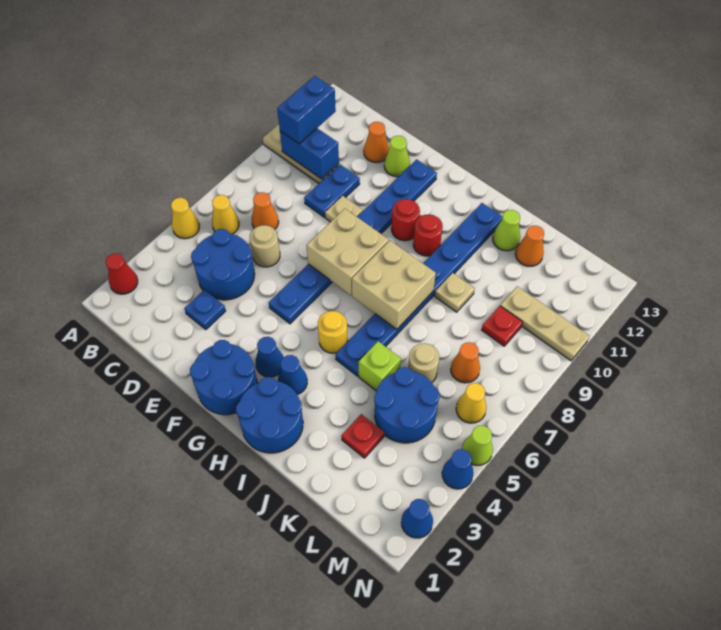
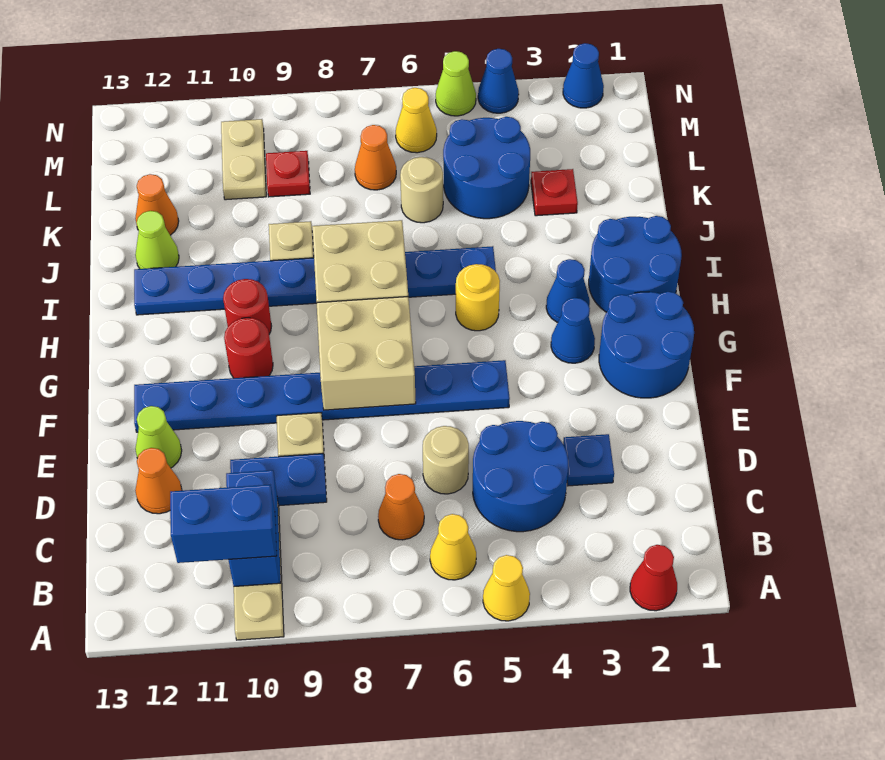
lime 1x1 brick [359,341,401,391] -> none
tan 1x3 plate [500,286,590,361] -> tan 1x2 plate [221,119,266,200]

